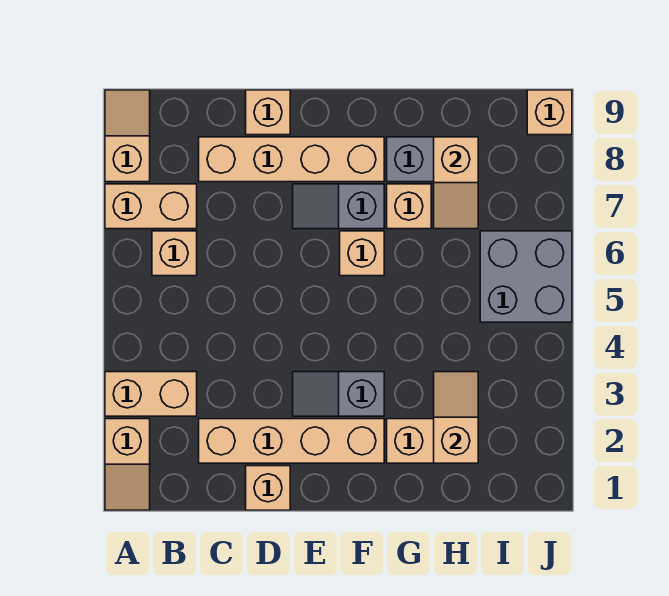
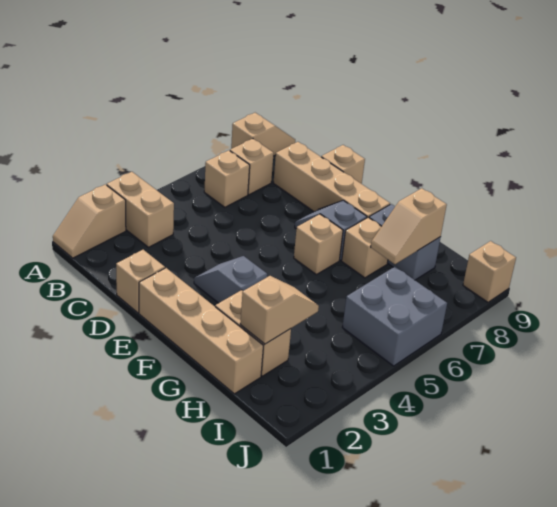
tan 1x2 brick [105,184,197,229] -> tan 1x1 brick [230,139,274,195]
tan 1x4 brick [199,419,384,463] -> tan 1x4 brick moved to [139,268,263,394]

